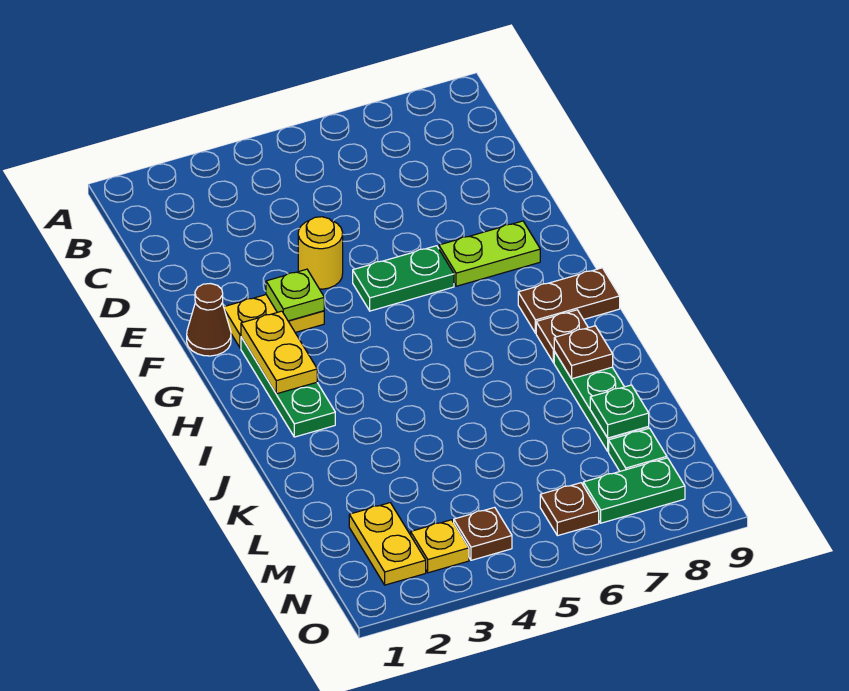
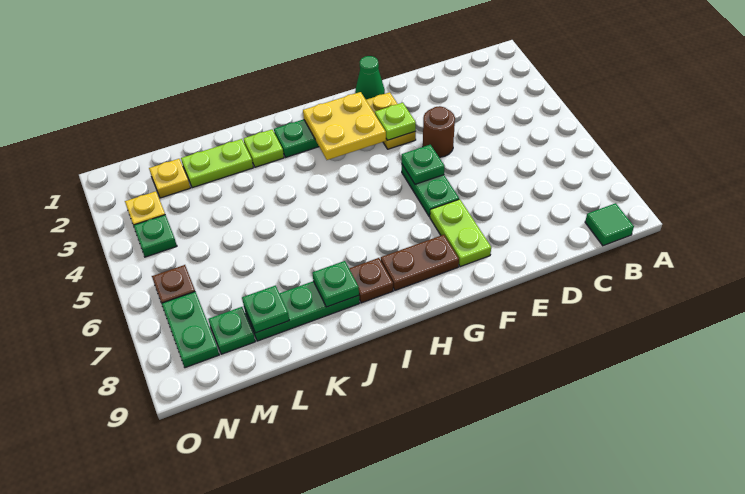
none -> green 1x1 tile [585,203,634,246]
yellow 1x1 round brick [298,217,343,289] -> brown 1x1 round brick [423,106,455,157]
brown 1x1 cone [187,284,231,356] -> green 1x1 cone [355,56,385,100]
none -> green 1x1 plate [402,145,445,184]
yellow 1x2 plate [241,311,317,394] -> yellow 2x2 plate [303,92,386,160]
brown 1x2 plate [518,268,620,333] -> brown 1x2 plate turned to [381,235,459,290]
none -> lime 1x1 plate [244,129,284,167]
brown 1x1 plate [554,326,613,379] -> green 1x1 plate [312,261,359,307]
none -> lime 1x2 plate [181,139,253,188]
yellow 1x2 plate [349,503,426,585] -> yellow 1x1 plate [149,159,190,198]
brown 1x1 plate [454,507,512,560] -> green 1x1 plate [133,215,177,257]

